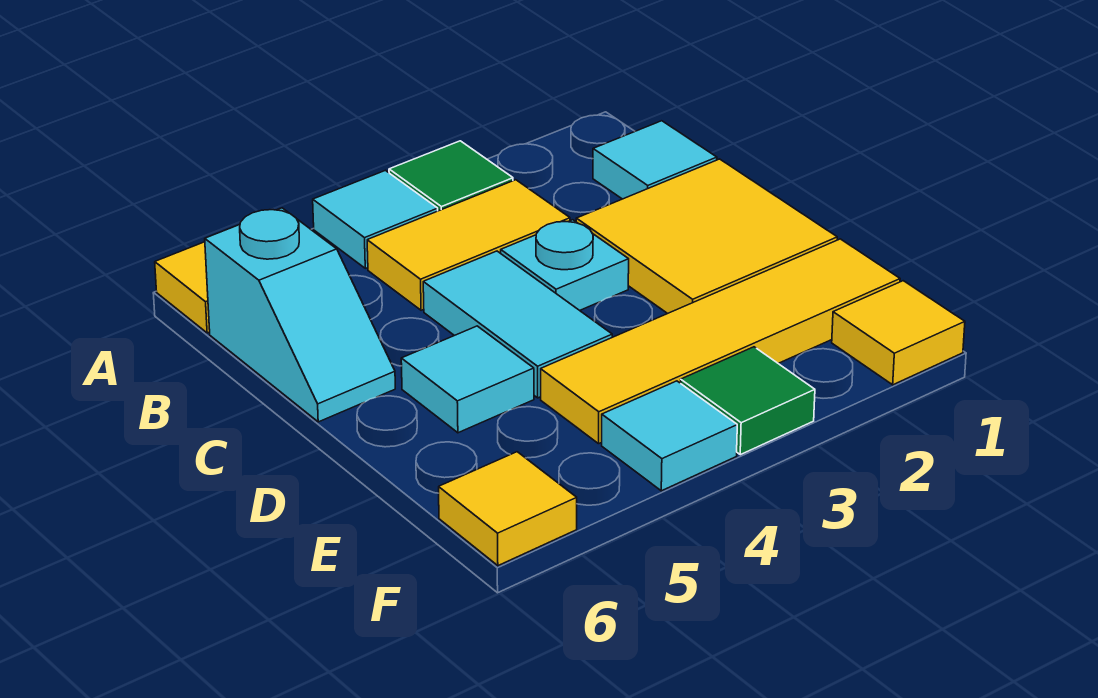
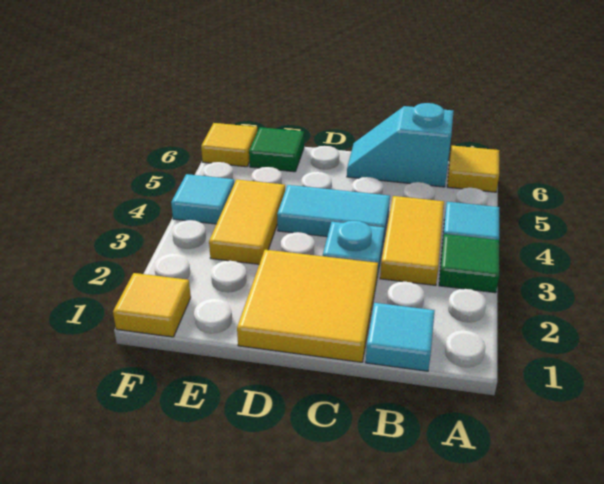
cyan 1x1 tile [401,326,534,433] -> none
yellow 1x4 tile [541,239,900,444] -> yellow 1x2 tile [209,179,285,264]
green 1x1 tile [681,347,815,455] -> green 1x1 tile moved to [249,127,304,172]

